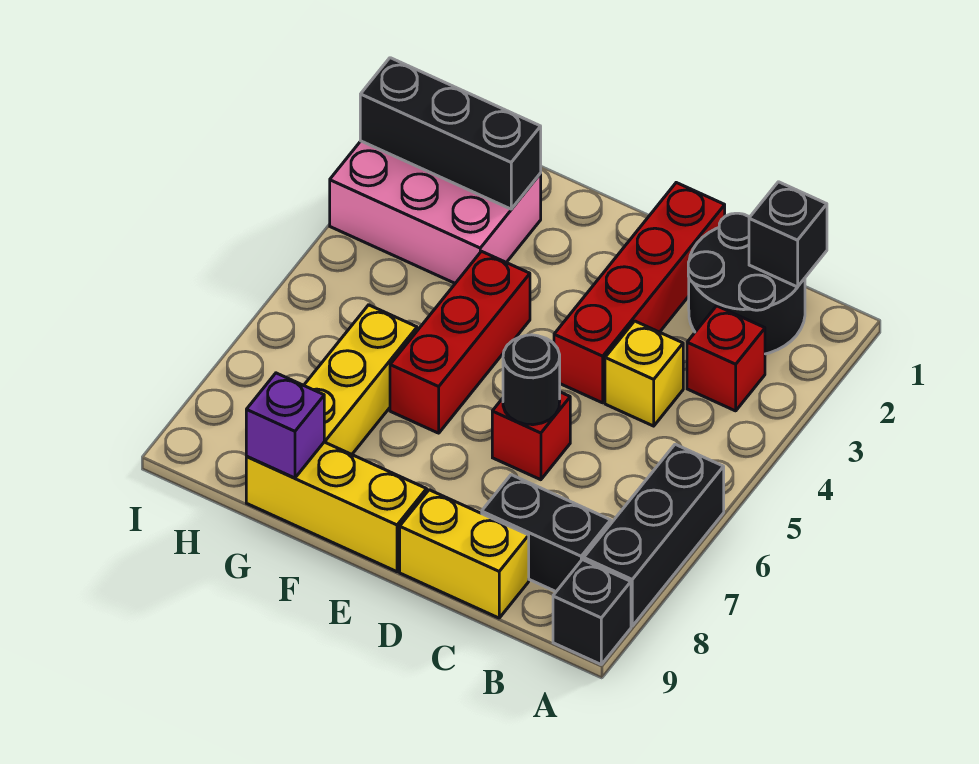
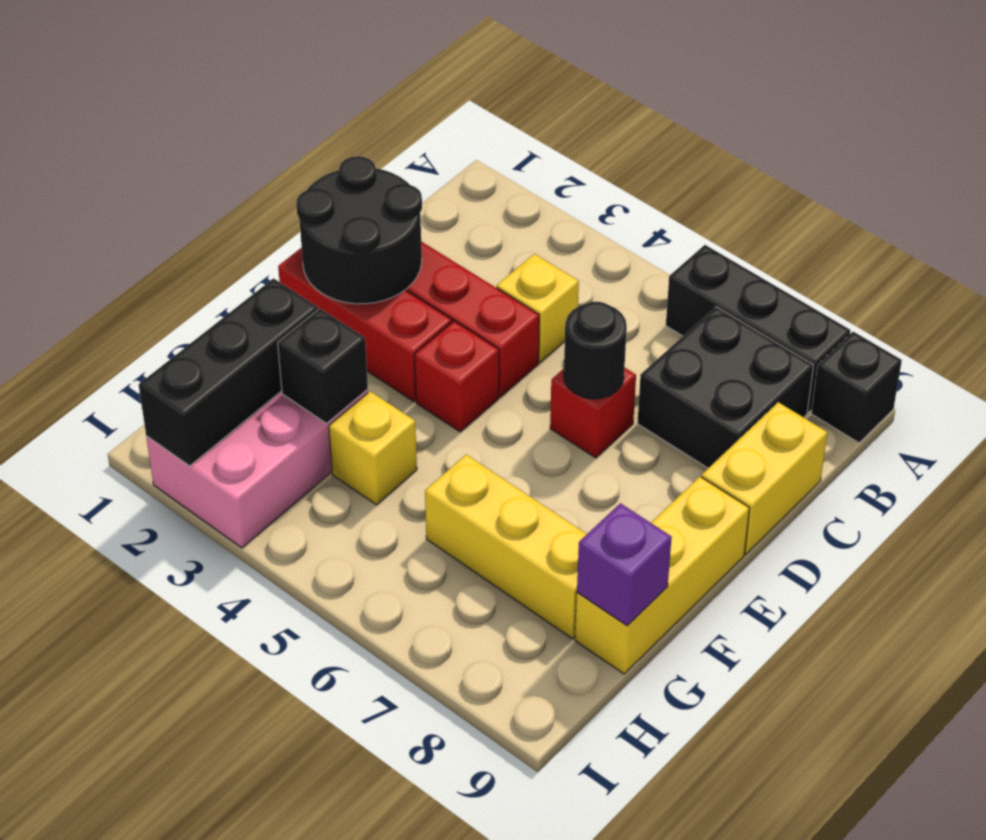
black 2x2 round brick [688,213,805,354] -> black 2x2 round brick moved to [296,156,422,304]
black 1x1 brick [749,182,827,287] -> black 1x1 brick moved to [278,309,368,423]
red 1x1 brick [687,306,765,411] -> red 1x1 brick moved to [415,321,499,432]
black 1x2 brick [482,475,611,591] -> black 2x2 brick [637,307,814,468]
red 1x3 brick [390,251,530,433] -> red 1x3 brick moved to [278,248,452,402]
none -> yellow 1x1 brick [329,391,417,505]

